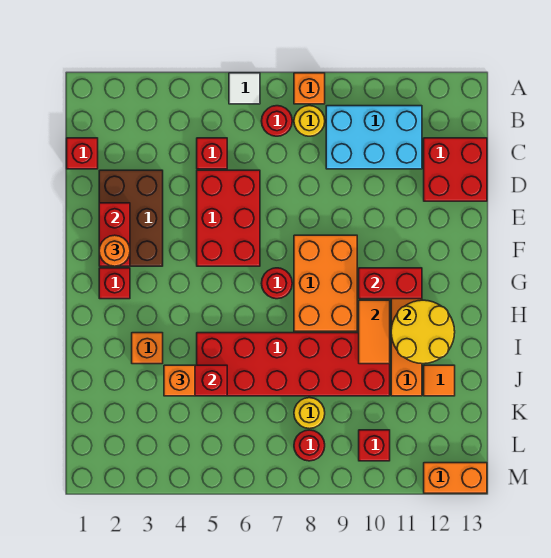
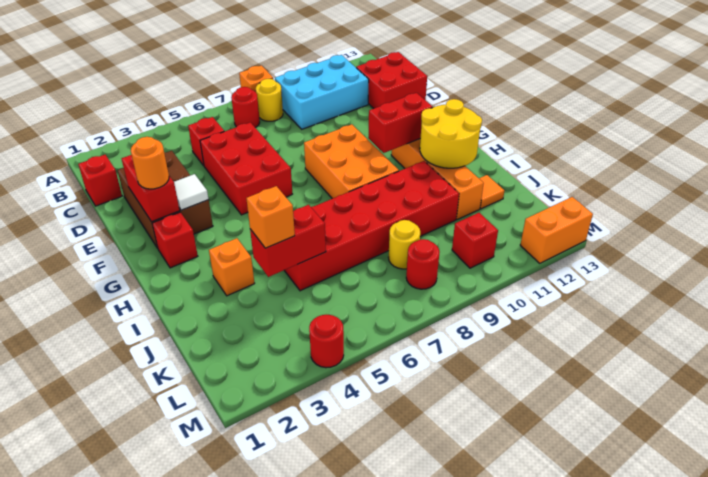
white 1x1 tile [229,73,260,104] -> white 1x1 tile moved to [174,174,209,210]
red 1x1 round brick [261,268,292,299] -> red 1x1 round brick moved to [309,315,344,368]
orange 1x2 tile [359,300,390,364] -> none

